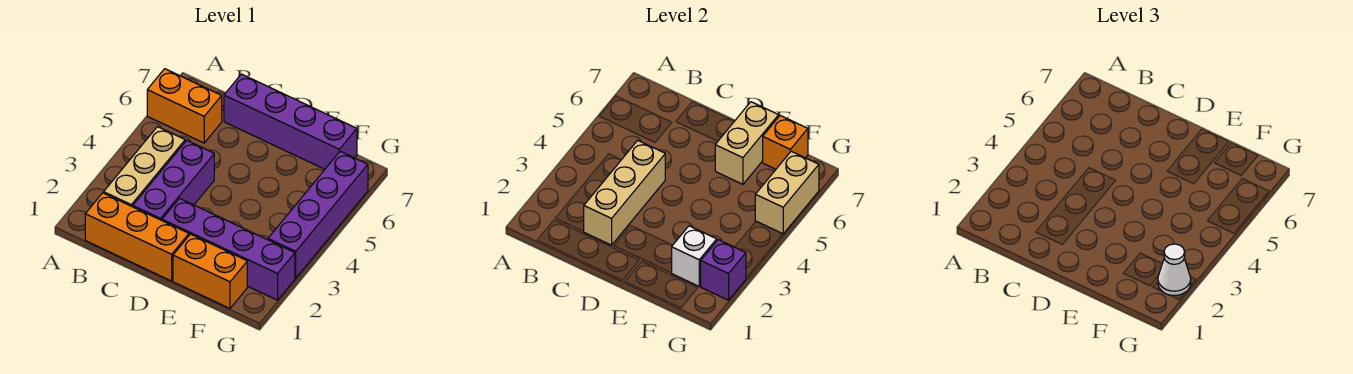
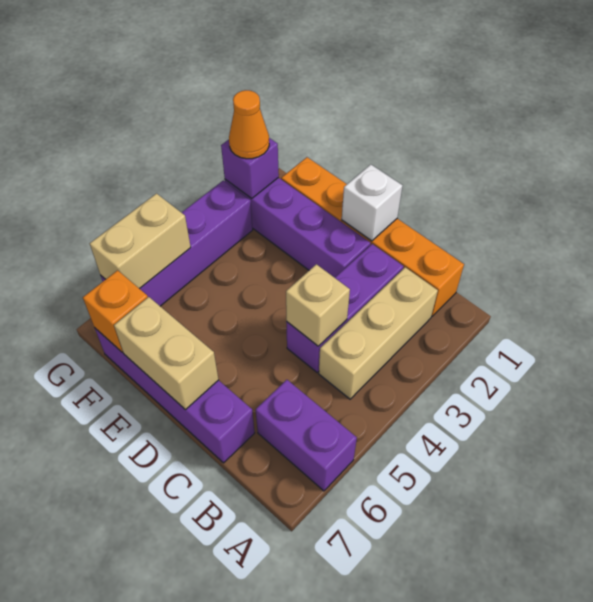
orange 1x2 brick [147,69,222,143] -> purple 1x2 brick [256,380,357,491]
tan 1x3 brick [583,140,665,245] -> tan 1x1 brick [286,264,350,346]
tan 1x2 brick [715,102,779,184] -> tan 1x2 brick turned to [114,297,218,410]
white 1x1 brick [672,226,717,286] -> white 1x1 brick moved to [342,164,402,241]
white 1x1 cone [1158,244,1191,295] -> orange 1x1 cone [229,90,269,159]

